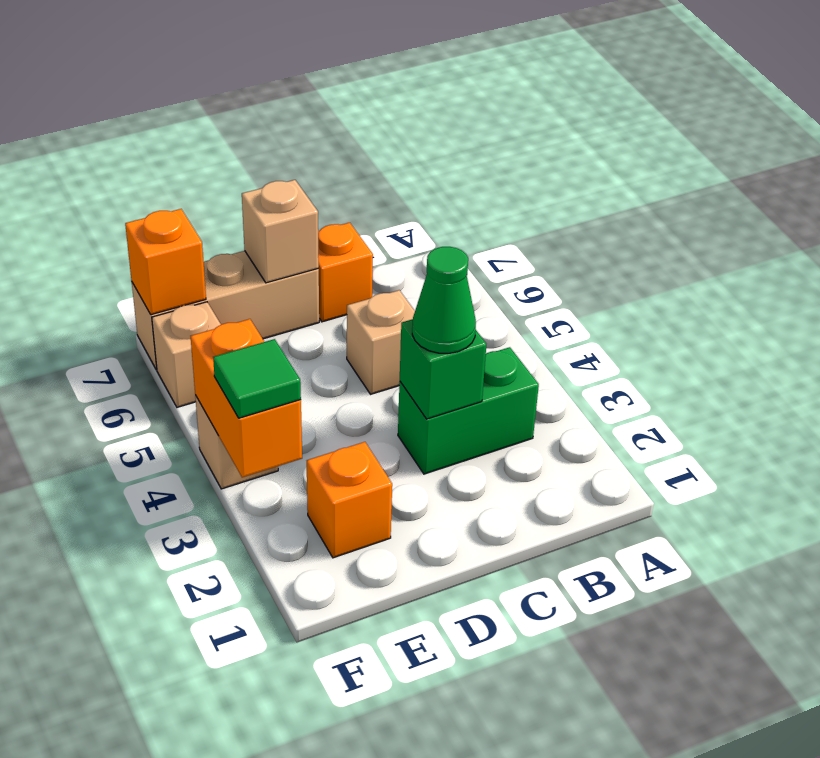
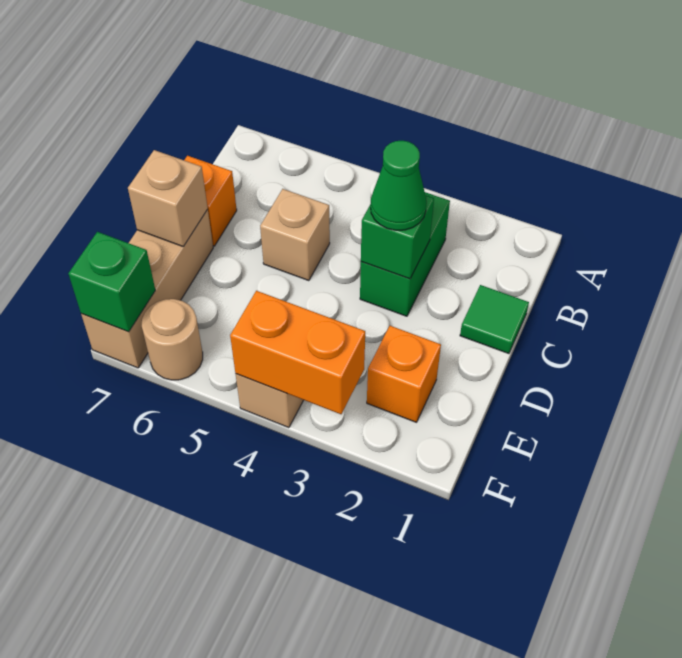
green 1x1 tile [213,339,301,418] -> green 1x1 tile moved to [460,285,529,354]
tan 1x1 brick [152,302,221,407] -> tan 1x1 round brick [142,299,203,380]
orange 1x1 brick [125,209,206,315] -> green 1x1 brick [68,232,155,332]

